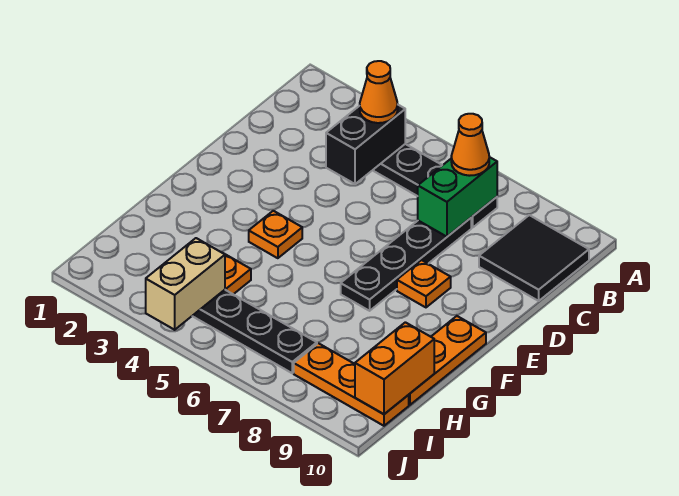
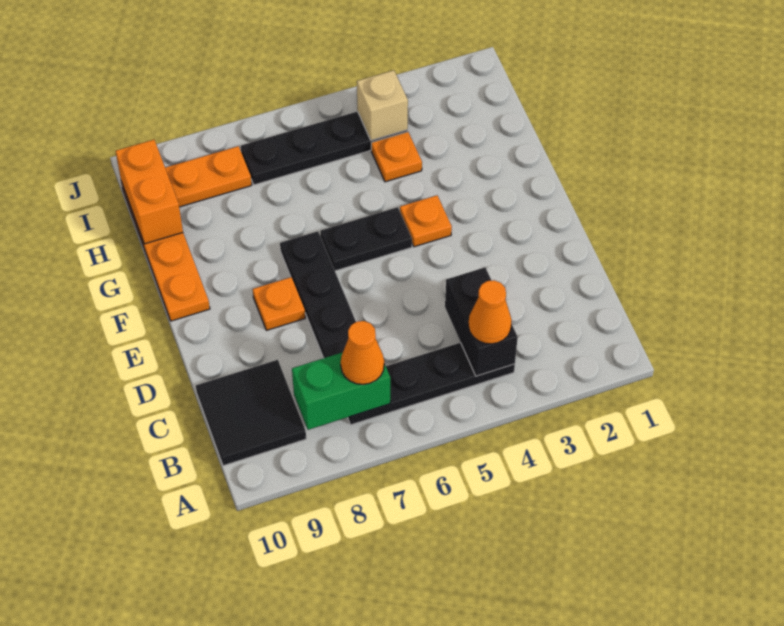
green 1x2 brick [418,157,497,237] -> green 1x2 brick turned to [292,352,390,430]
none -> black 1x2 plate [320,207,412,271]
tan 1x2 brick [146,238,225,330] -> tan 1x1 brick [357,70,408,141]

